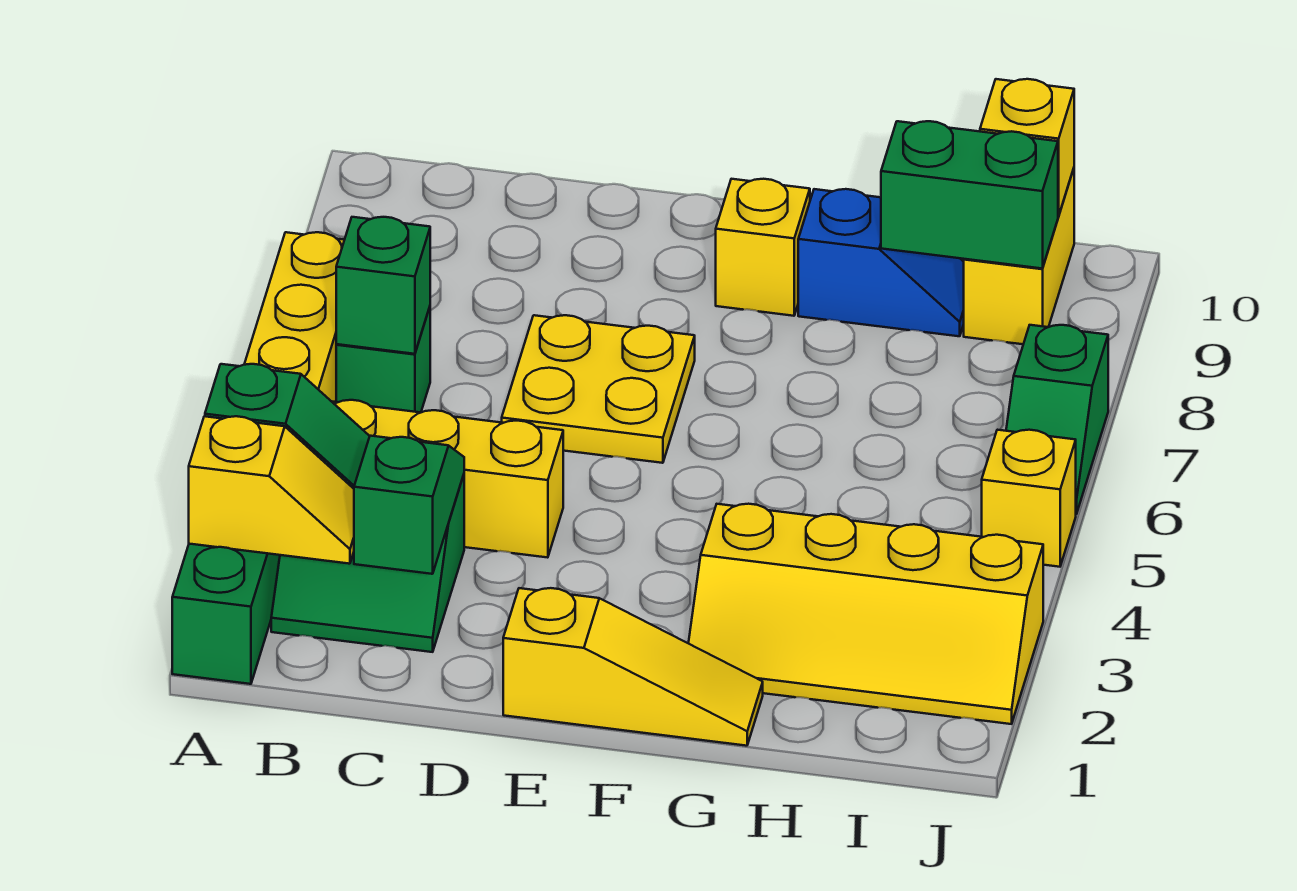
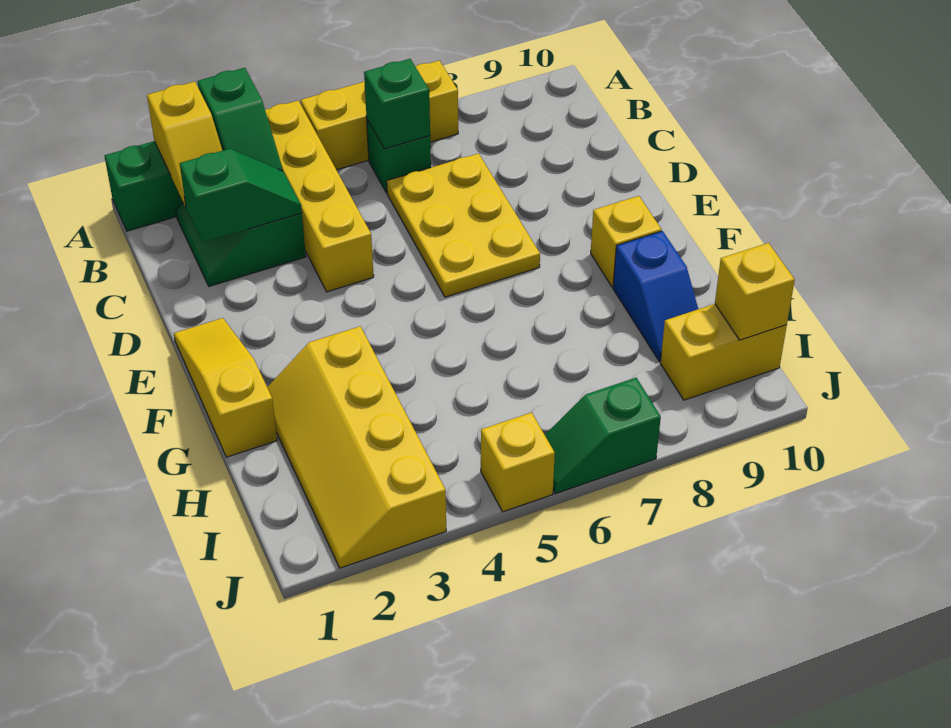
yellow 2x2 plate [502,315,695,463] -> yellow 2x3 plate [387,153,540,297]
yellow 1x3 slope [503,588,763,746] -> yellow 1x3 slope turned to [174,318,277,457]
green 1x2 brick [881,121,1058,269] -> none

